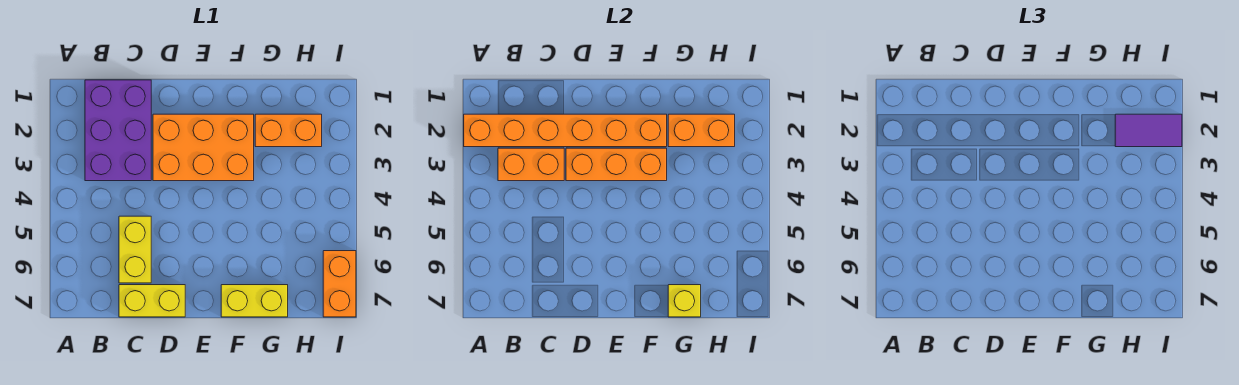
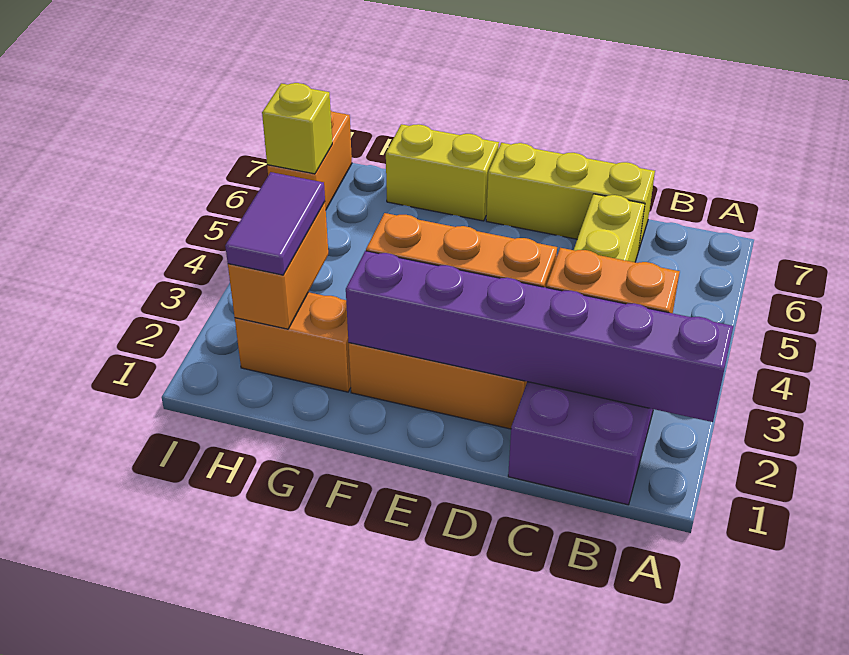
orange 1x6 brick [464,114,667,147] -> purple 1x6 brick [346,251,733,422]
yellow 1x2 brick [119,285,185,317] -> yellow 1x3 brick [486,143,655,248]
orange 1x2 brick [668,114,735,147] -> orange 1x2 brick turned to [228,202,328,329]
yellow 1x1 brick [668,285,701,317] -> yellow 1x1 brick moved to [262,83,332,174]
purple 1x2 tile [1115,114,1182,147] -> purple 1x2 tile turned to [225,172,325,275]

